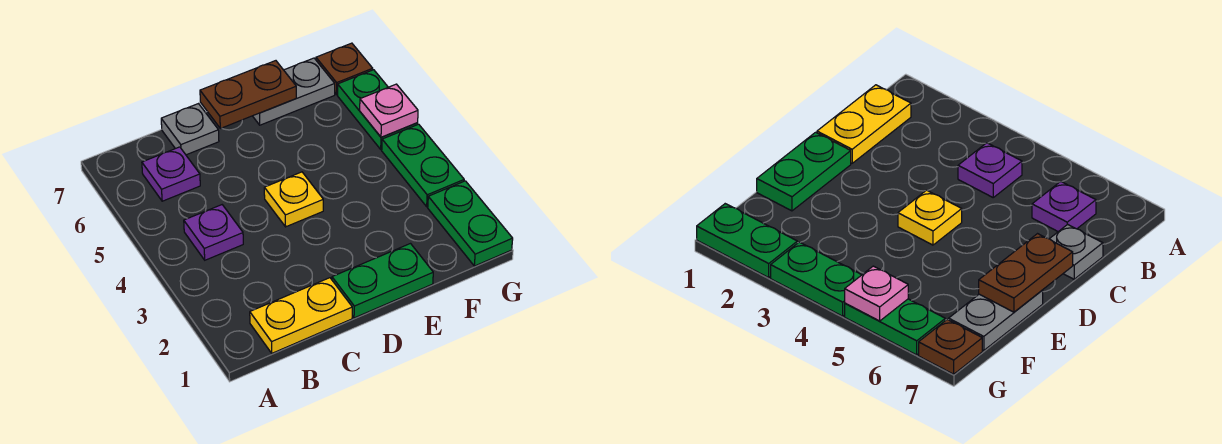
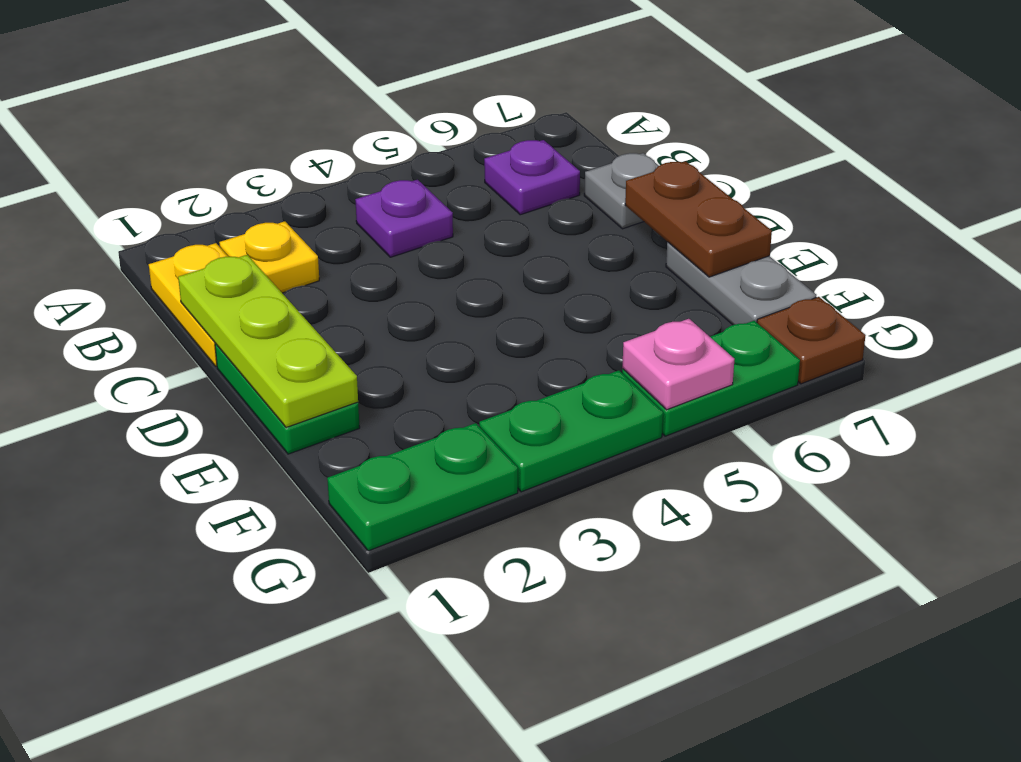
none -> lime 1x3 plate [178,255,358,428]
yellow 1x1 plate [264,172,323,227] -> yellow 1x1 plate moved to [219,221,319,293]

